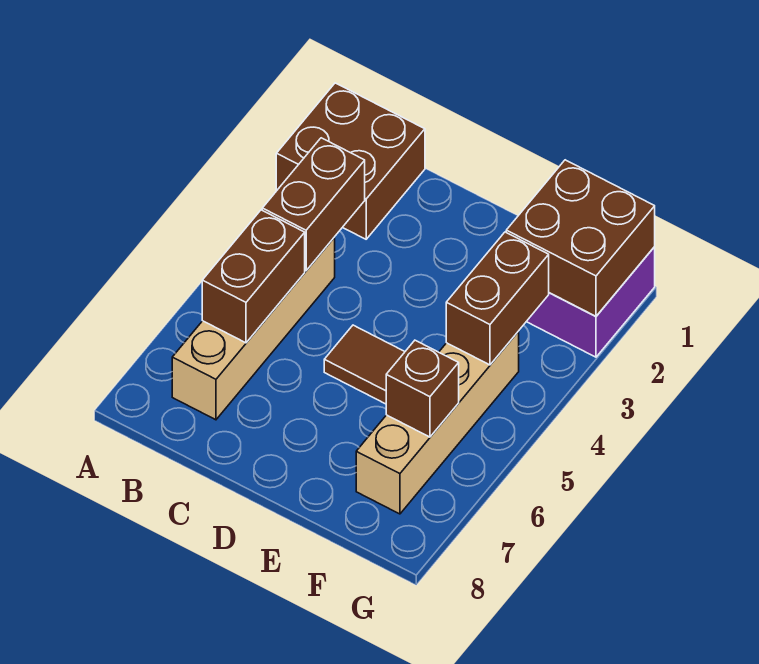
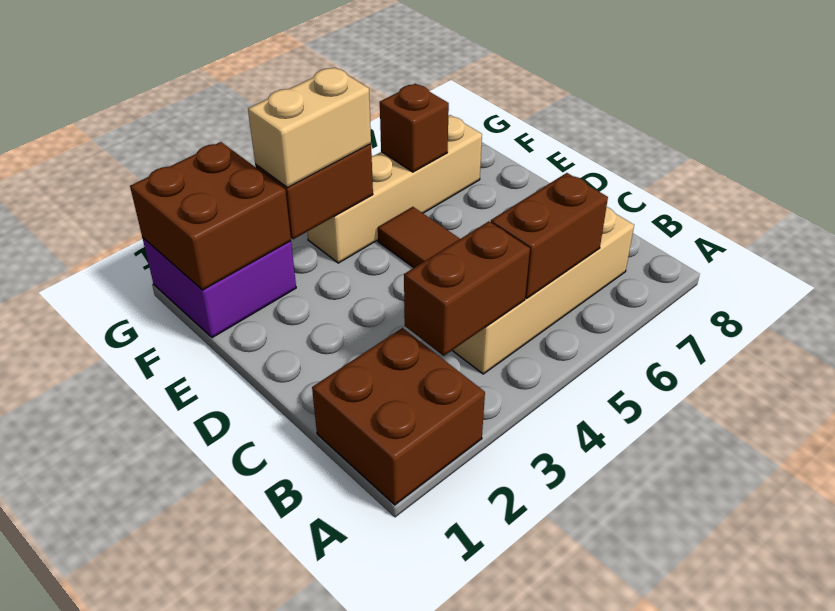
none -> tan 1x2 brick [248,67,371,188]

